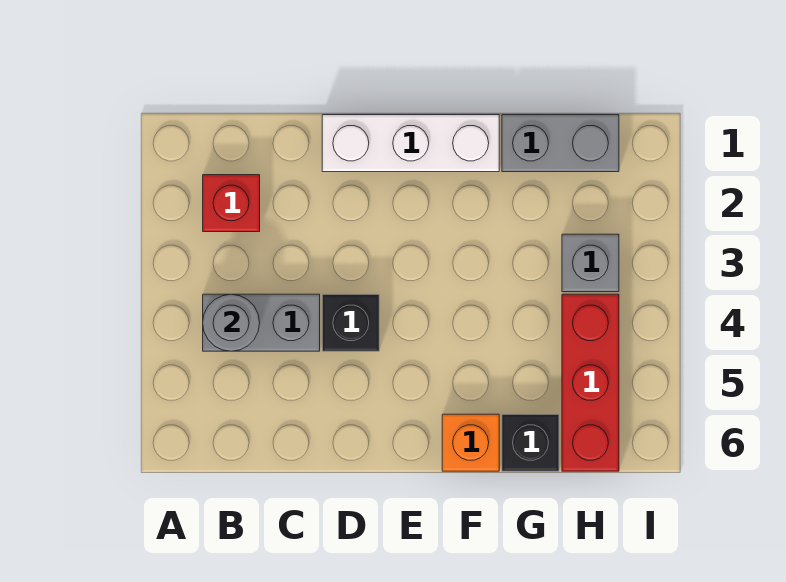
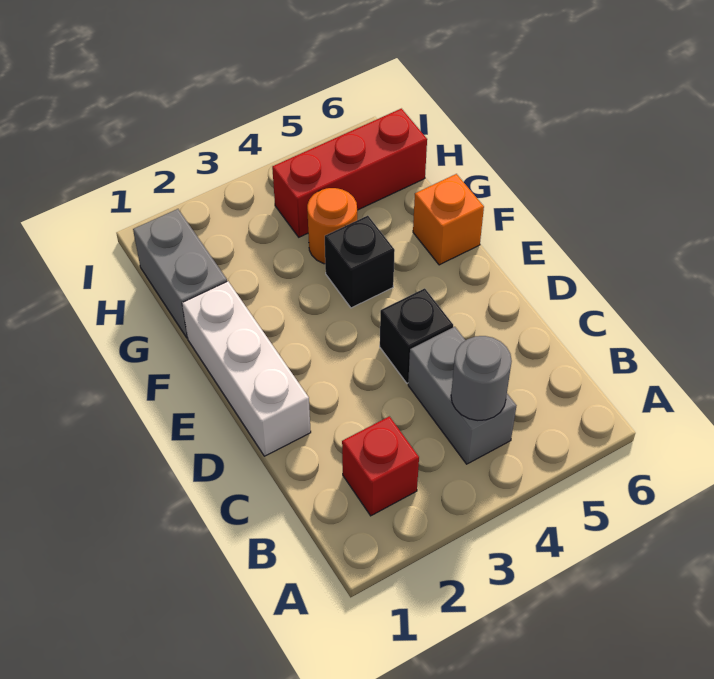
none -> orange 1x1 round brick [307,188,357,264]
black 1x1 brick [502,414,559,471] -> black 1x1 brick moved to [325,216,395,308]
grey 1x1 brick [562,234,619,292] -> none

